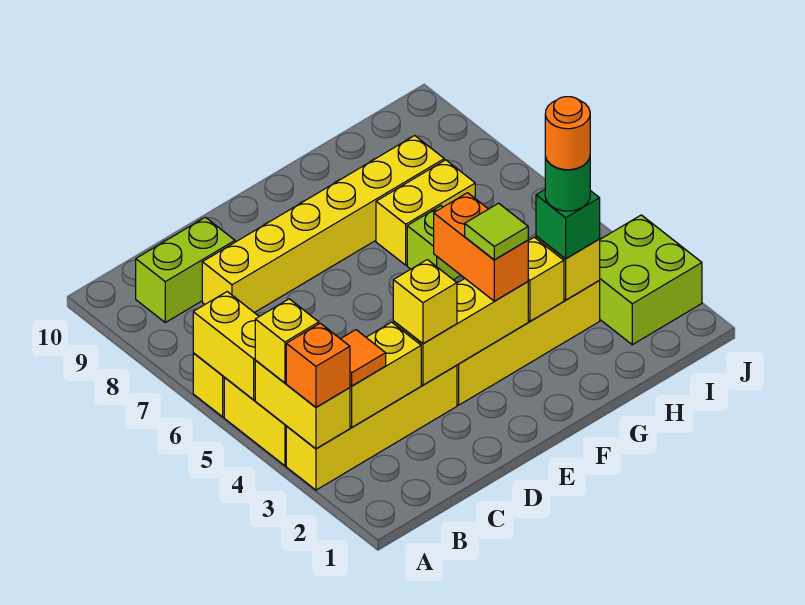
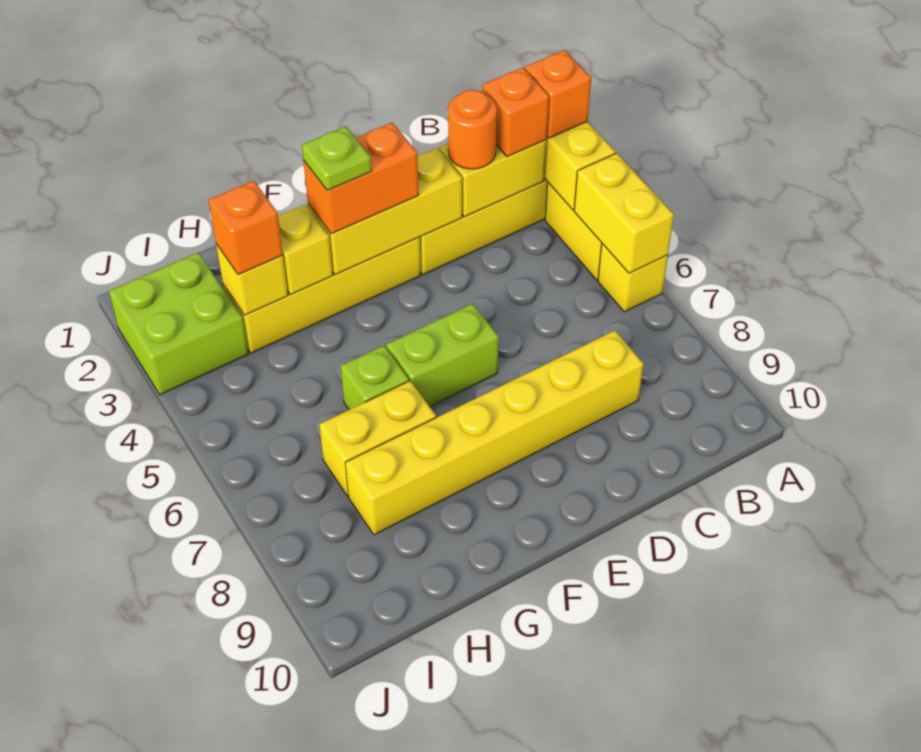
yellow 1x1 brick [255,299,319,383] -> none
orange 1x1 tile [341,330,386,386] -> orange 1x1 brick [482,68,549,157]
lime 1x2 brick [136,217,235,322] -> lime 1x2 brick moved to [386,304,499,406]
yellow 1x1 brick [393,260,457,344] -> none
orange 1x2 brick [434,193,528,301] -> orange 1x2 brick turned to [303,123,419,234]
lime 1x1 tile [465,203,528,260] -> lime 1x1 plate [302,126,372,190]
green 1x1 brick [536,190,600,259] -> orange 1x1 brick [208,181,283,275]
green 1x1 round brick [545,157,590,211] -> none
orange 1x1 round brick [545,97,590,170] -> orange 1x1 round brick moved to [448,90,497,169]

